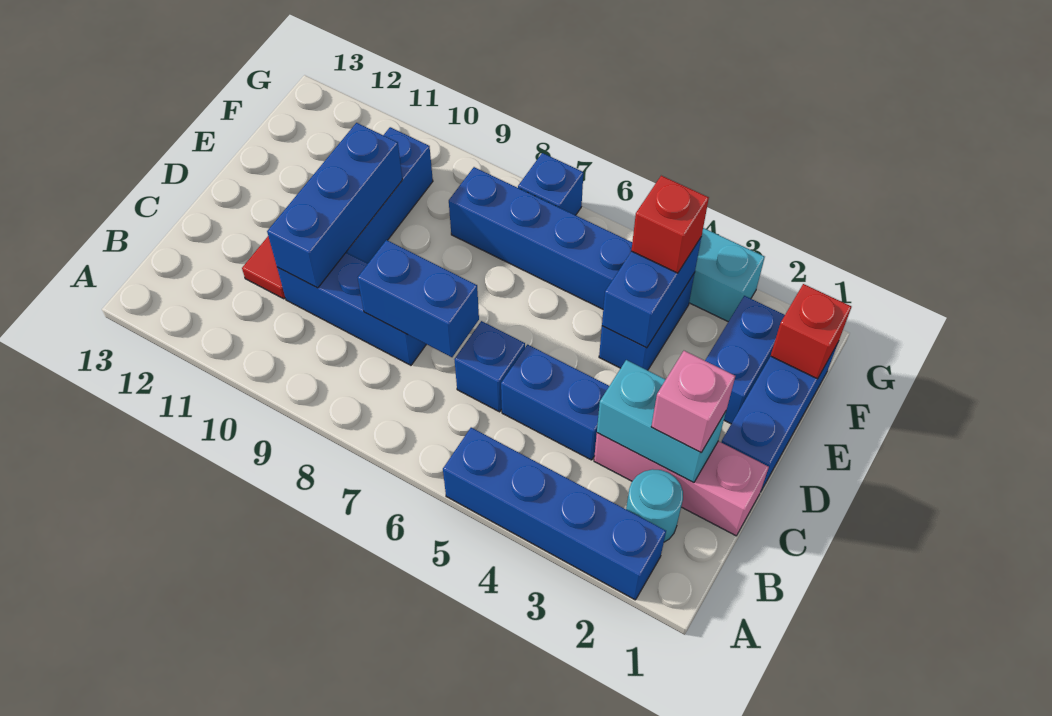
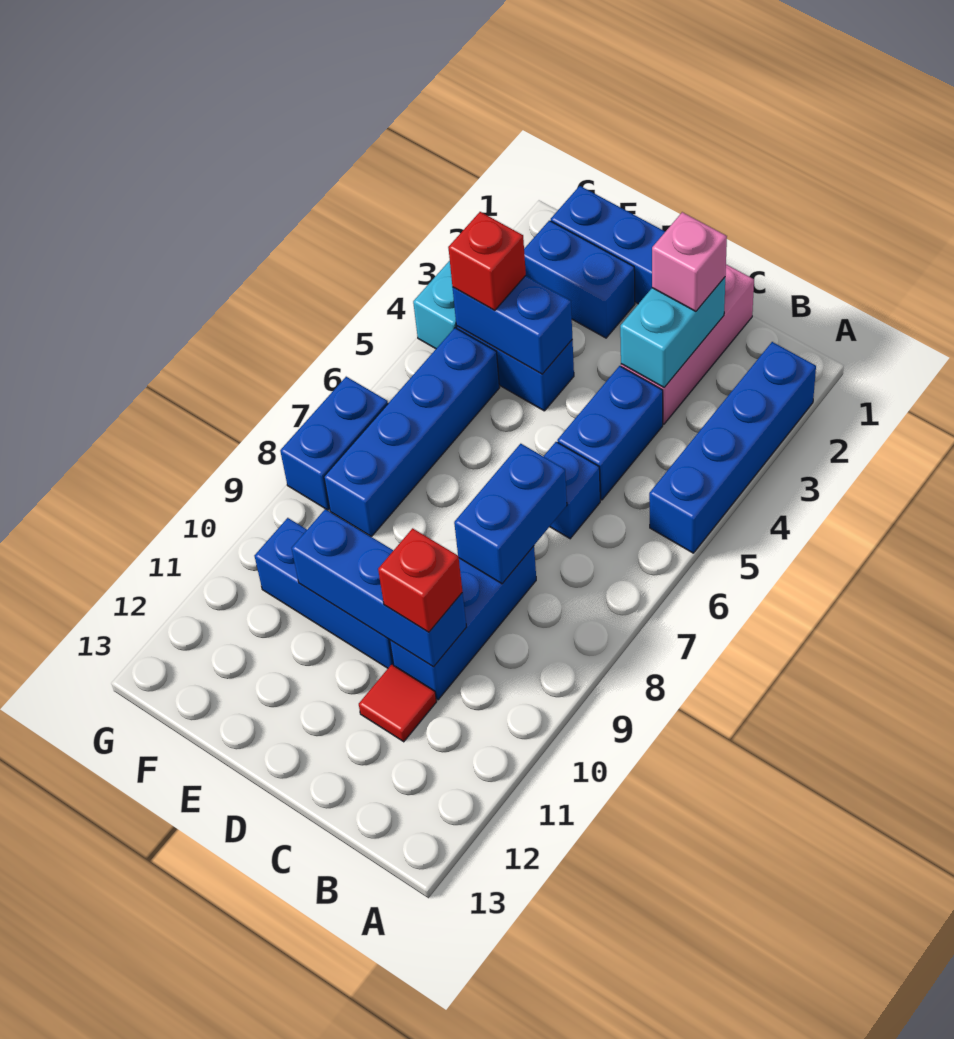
cyan 1x1 round brick [626,469,683,542] -> none
red 1x1 brick [771,284,851,379] -> red 1x1 brick moved to [378,528,462,632]
blue 1x1 brick [518,153,583,215] -> blue 1x2 brick [280,377,388,510]

